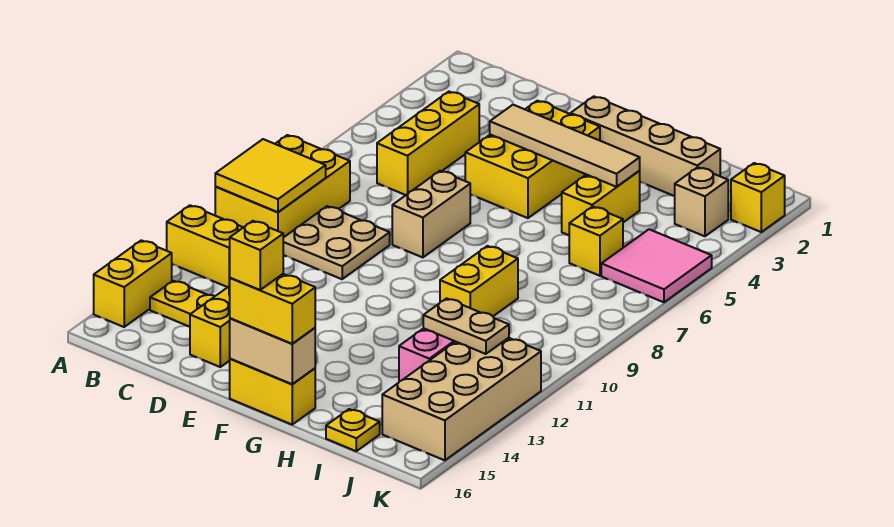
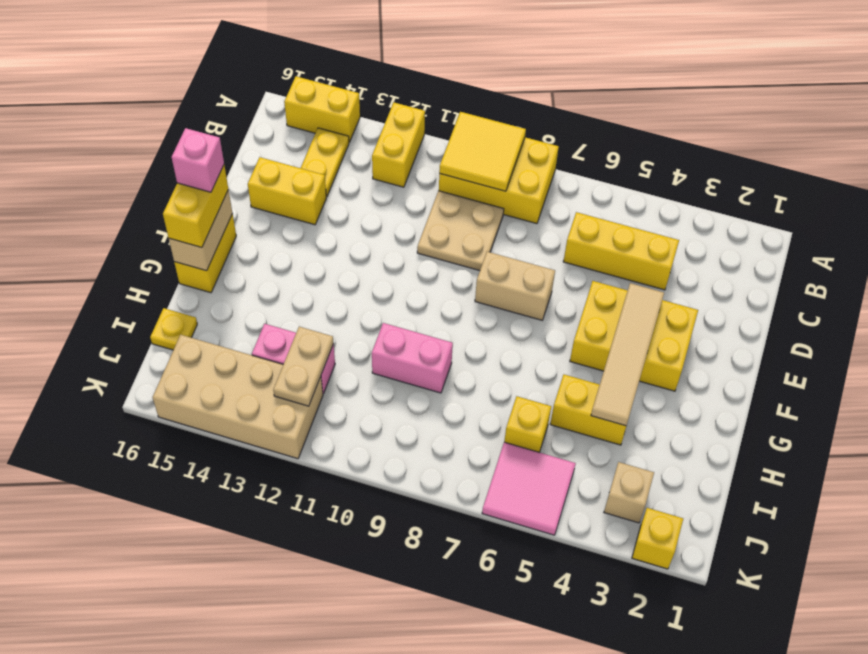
tan 1x4 brick [571,96,720,196] -> none
yellow 1x1 brick [230,221,283,290] -> pink 1x1 brick [172,128,224,192]
yellow 1x2 brick [440,246,518,316] -> pink 1x2 brick [372,323,453,393]

